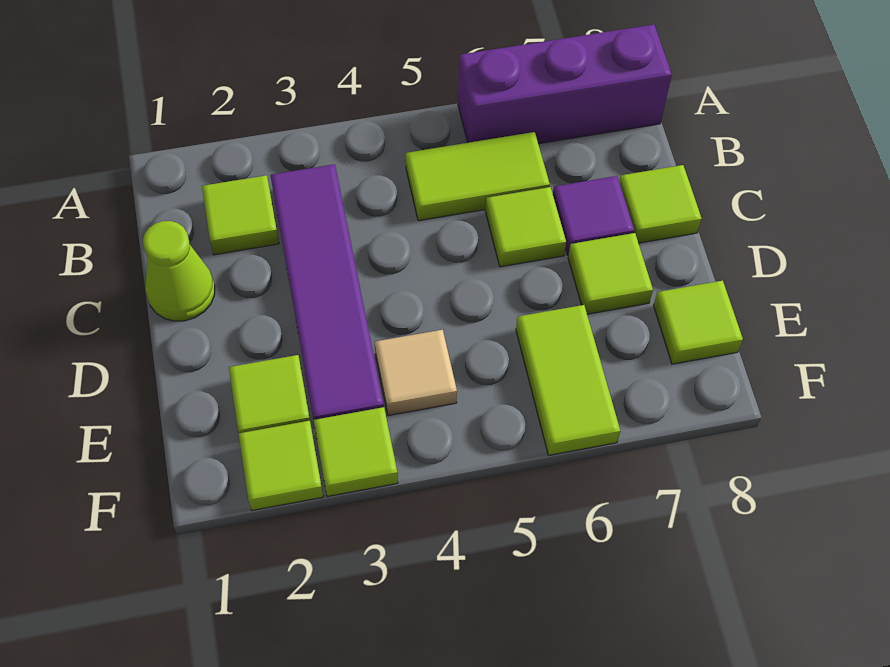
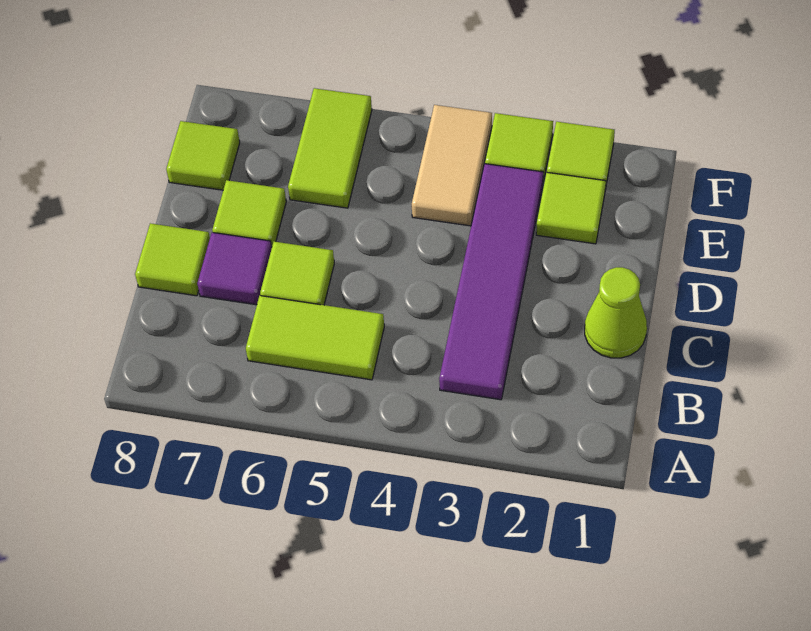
purple 1x3 brick [458,24,672,144] -> none
lime 1x1 tile [202,175,279,255] -> none
tan 1x1 tile [375,330,457,416] -> tan 1x2 tile [412,105,492,226]

